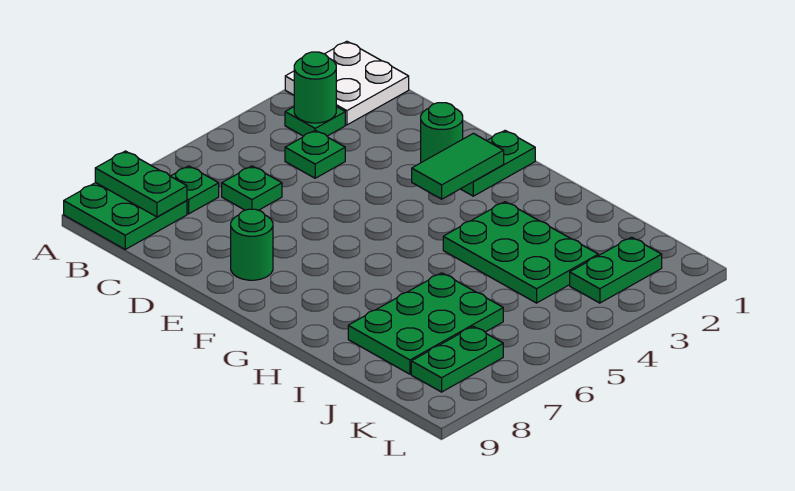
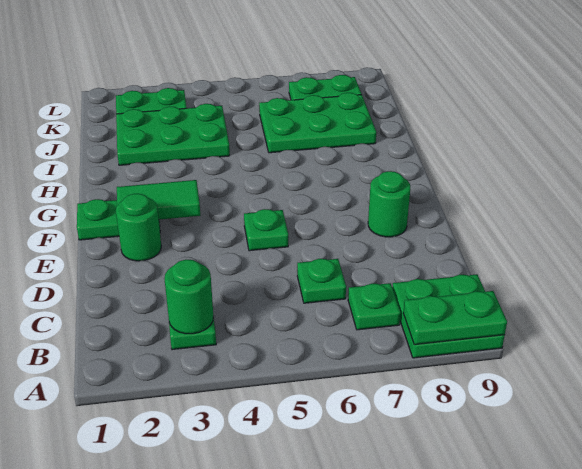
white 2x2 plate [285,41,409,125] -> none
green 1x2 plate [95,151,187,217] -> green 1x2 plate turned to [403,291,507,345]
green 1x1 plate [285,130,345,178] -> green 1x1 plate moved to [244,209,288,251]
green 2x3 plate [443,202,598,303] -> green 2x3 plate turned to [116,104,230,165]

